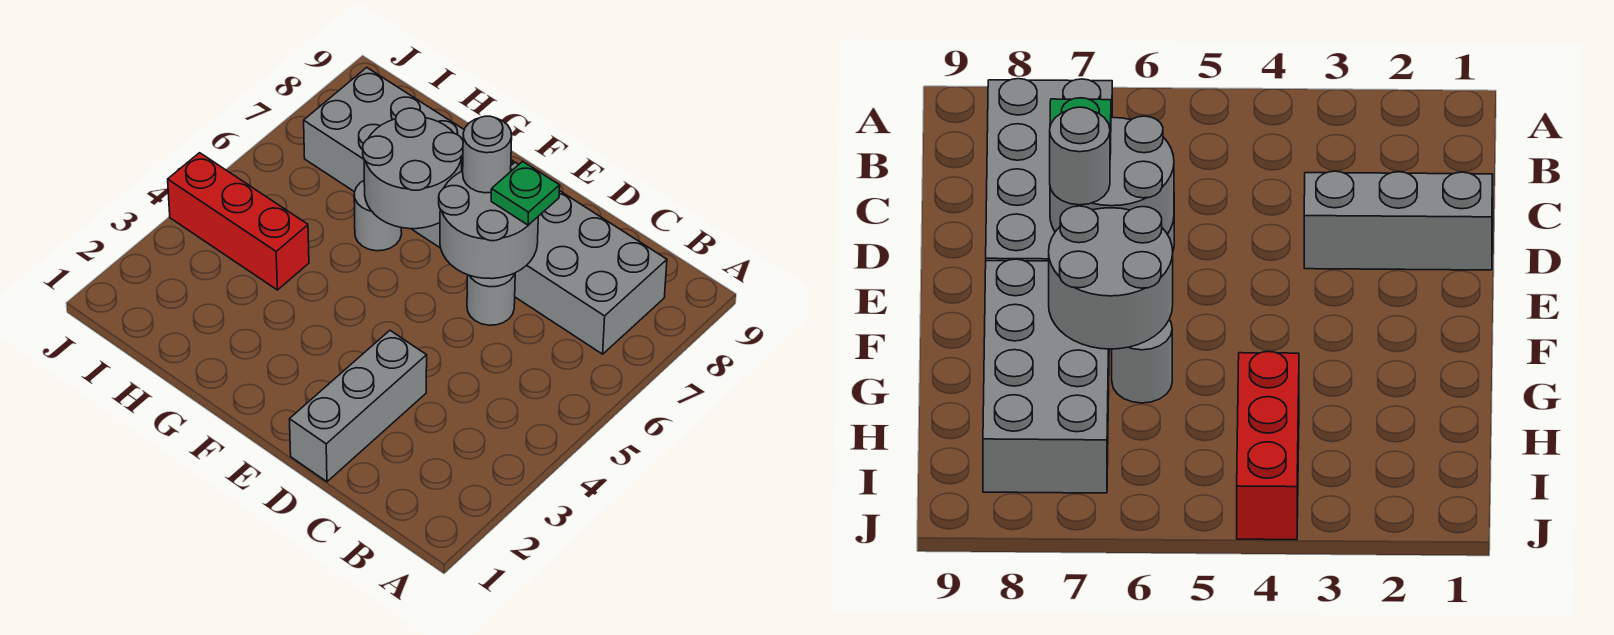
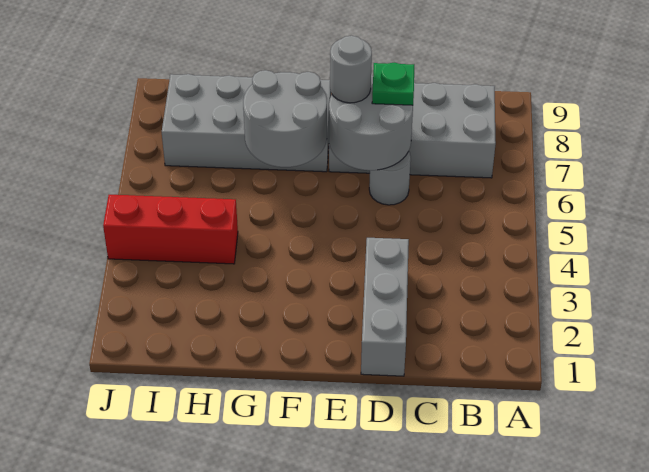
grey 1x1 round brick [354,181,402,251] -> none

